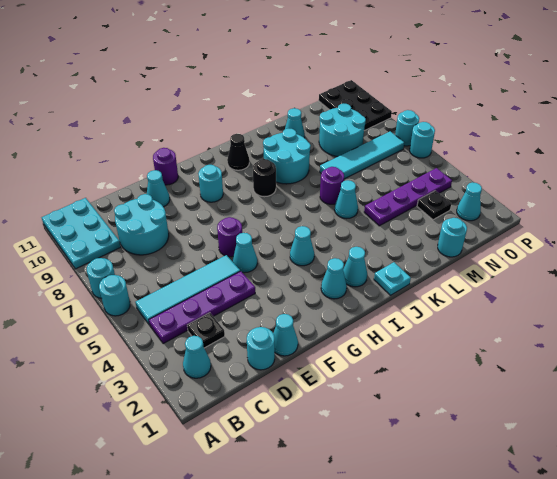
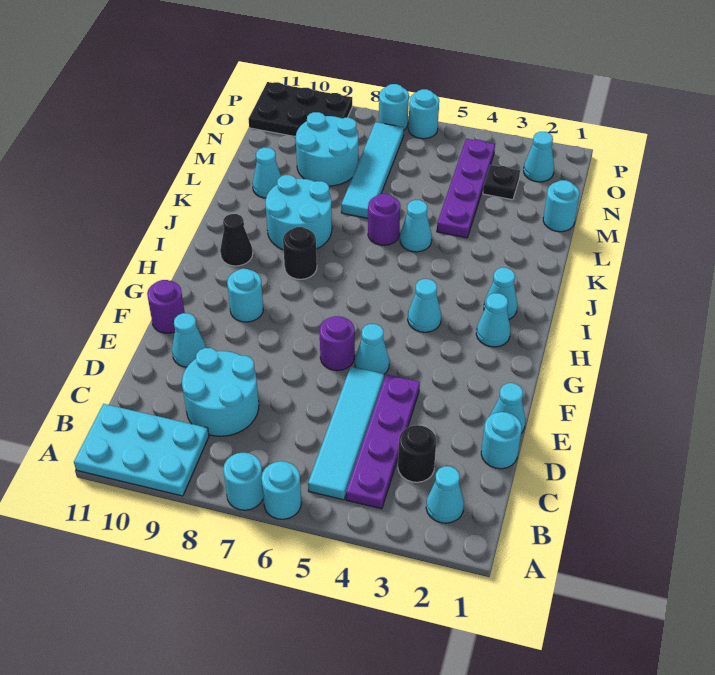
black 1x1 plate [187,313,225,348] -> black 1x1 round brick [398,425,436,482]
cyan 1x1 plate [374,262,411,295] -> none

